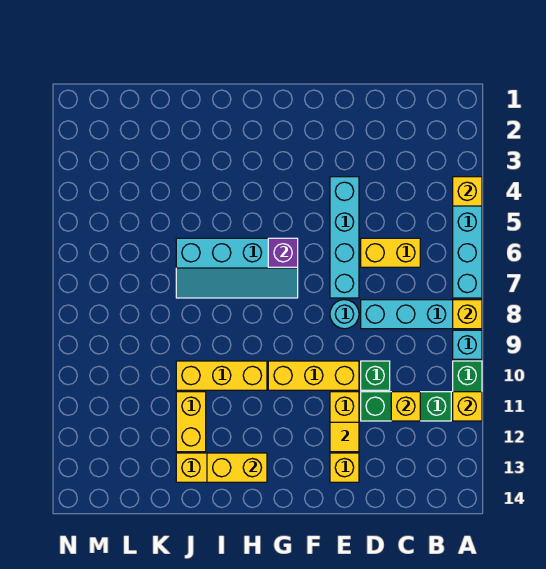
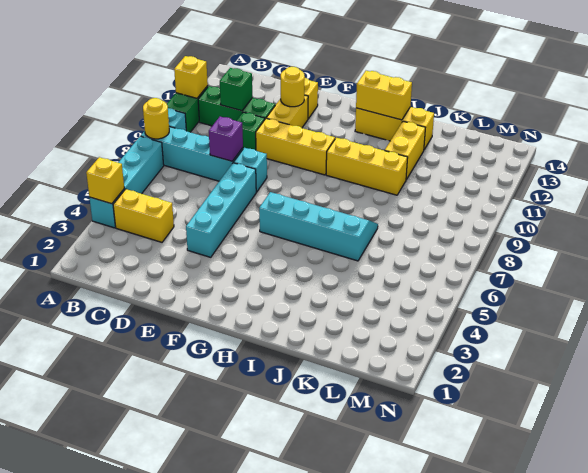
yellow 1x1 brick [453,300,482,329] -> yellow 1x1 round brick [143,98,169,139]
yellow 1x2 brick [361,238,420,267] -> yellow 1x2 brick moved to [113,189,174,242]
yellow 1x1 brick [391,392,420,421] -> green 1x1 brick [220,68,252,111]
cyan 1x1 round brick [330,300,359,329] -> cyan 1x1 brick [234,148,267,192]
yellow 1x1 tile [330,422,359,452] -> yellow 1x1 round brick [281,67,305,107]
purple 1x1 brick [268,238,298,267] -> purple 1x1 brick moved to [209,117,243,161]

